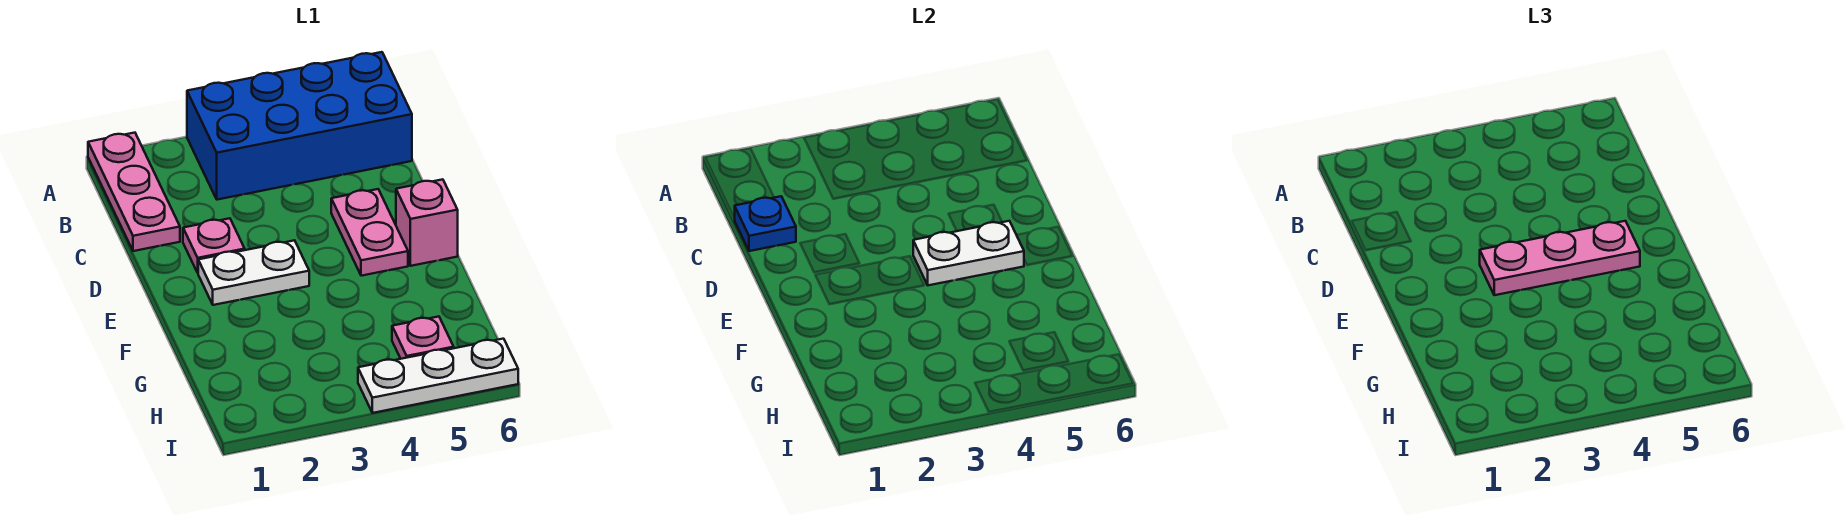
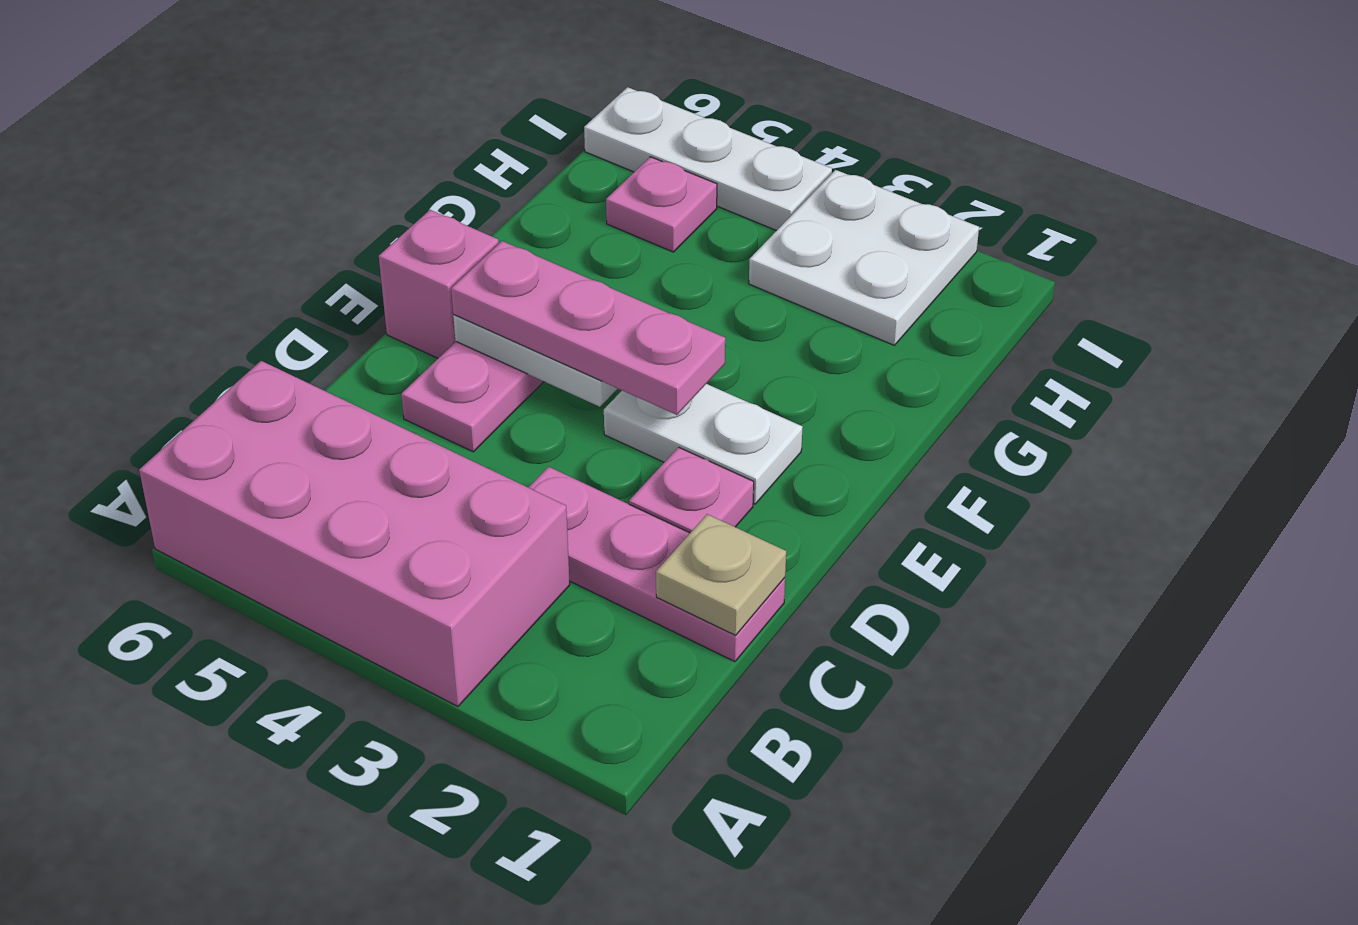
pink 1x3 plate [88,133,180,251] -> pink 1x3 plate turned to [528,467,785,662]
blue 2x4 brick [187,52,412,200] -> pink 2x4 brick [139,361,570,706]
blue 1x1 plate [734,196,796,251] -> tan 1x1 plate [656,514,786,635]
none -> white 2x2 plate [749,170,979,345]

